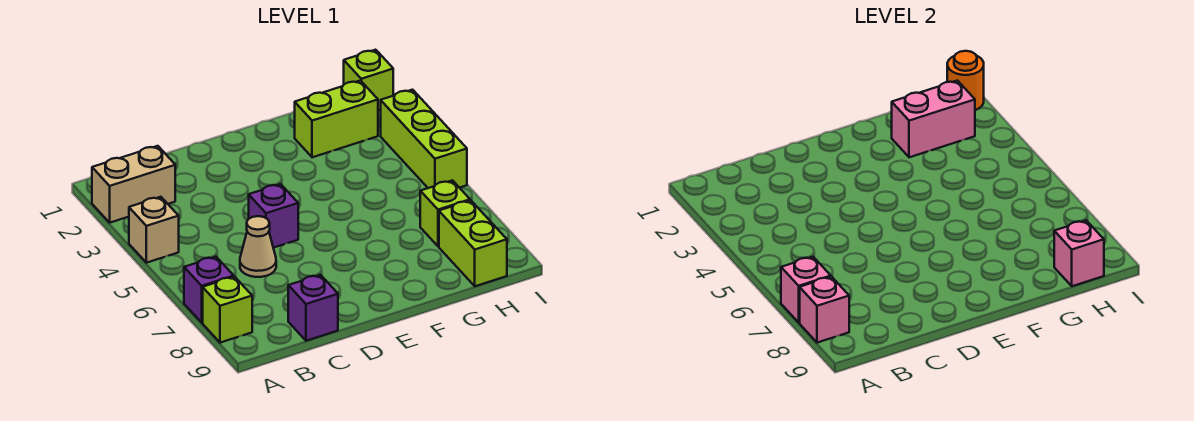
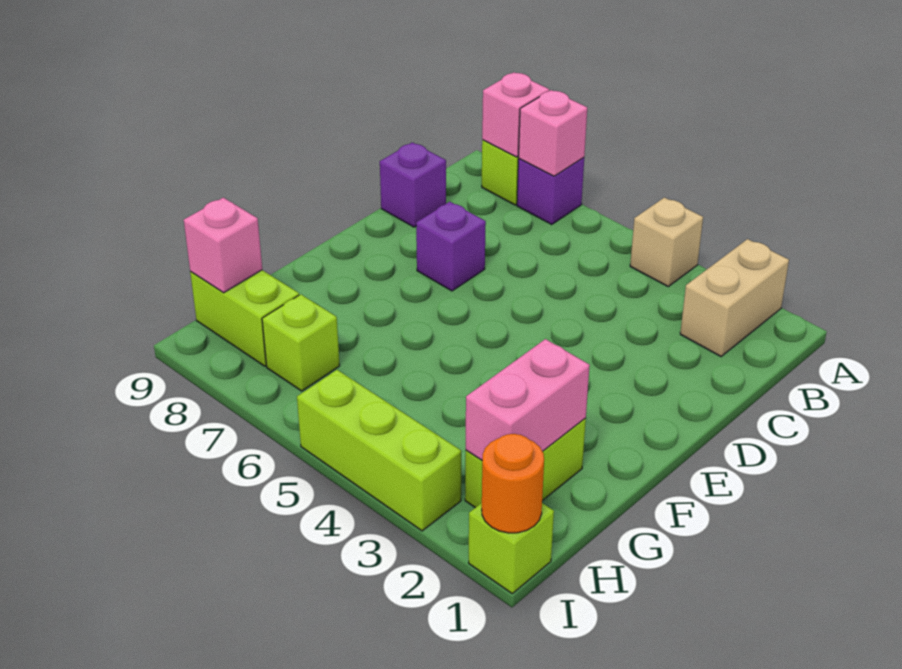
tan 1x1 cone [240,216,276,277] -> none
purple 1x1 brick [249,184,298,248] -> purple 1x1 brick moved to [416,202,486,291]

